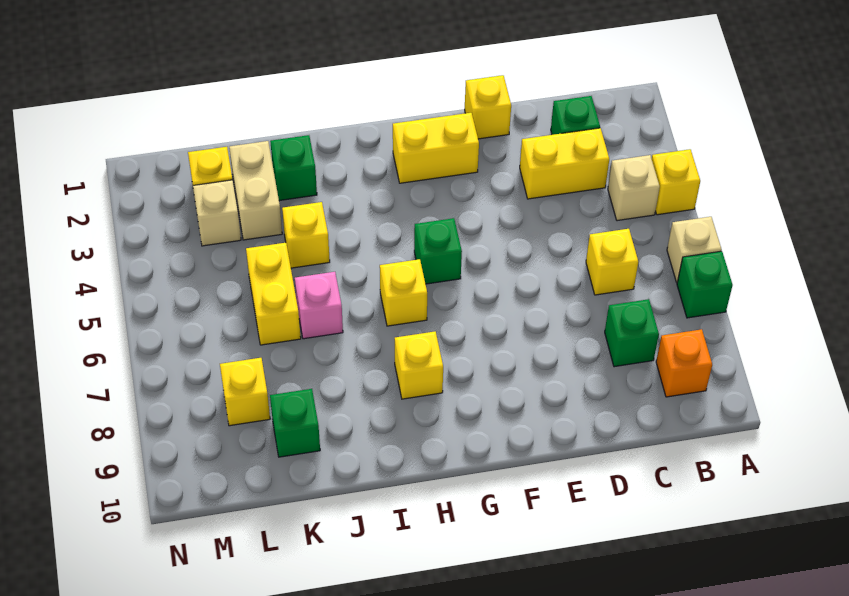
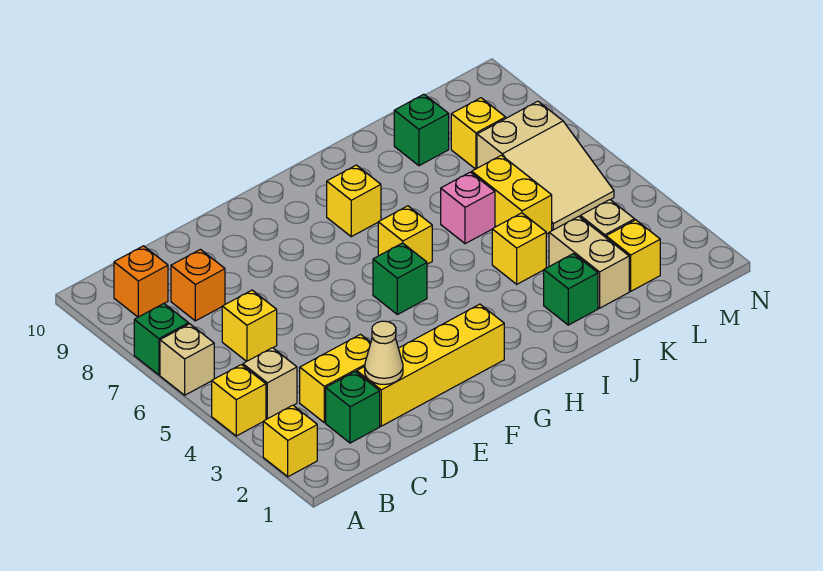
green 1x1 brick [605,299,659,367] -> orange 1x1 brick [171,249,225,321]
none -> tan 1x1 cone [365,321,403,384]
yellow 1x1 brick [465,75,511,139] -> yellow 1x1 brick moved to [263,405,317,477]
yellow 1x2 brick [393,113,479,183] -> yellow 1x4 brick [357,304,504,426]
none -> tan 2x3 slope [477,101,614,230]

